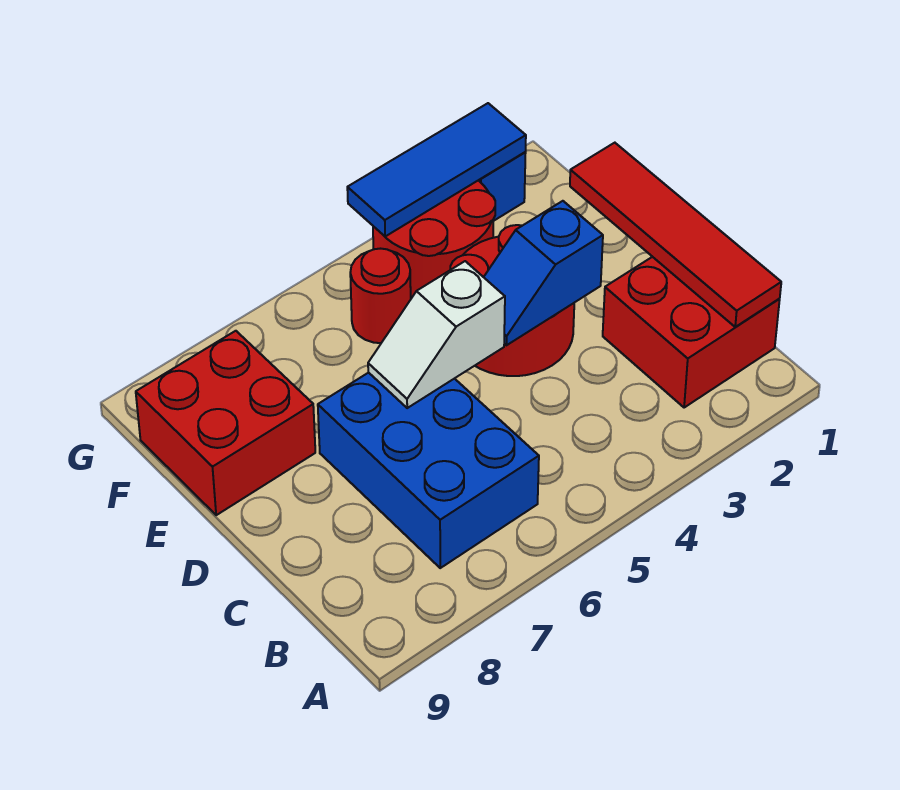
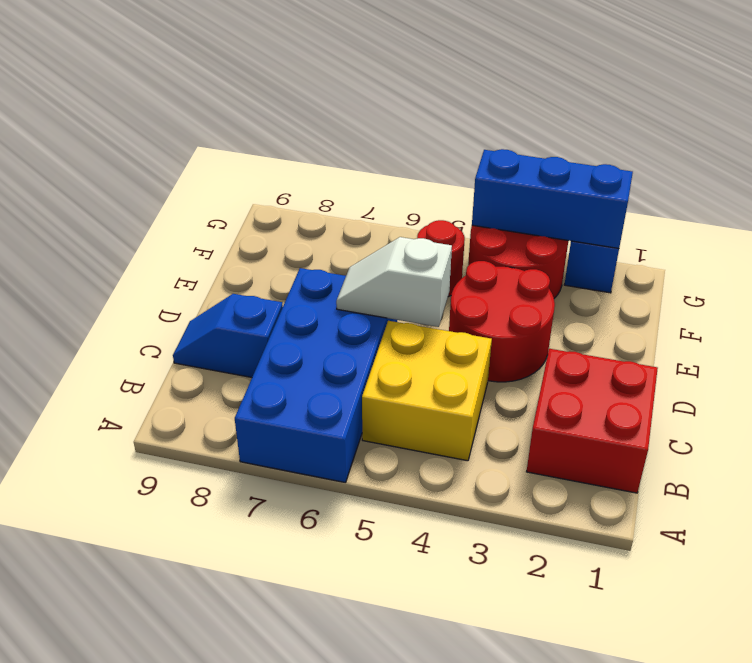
red 1x4 tile [570,143,781,327] -> none
none -> yellow 2x2 brick [362,321,492,461]
blue 2x3 brick [318,373,539,568] -> blue 2x4 brick [235,268,397,483]
blue 1x2 slope [484,201,603,345] -> blue 1x2 slope moved to [173,294,283,377]
red 2x2 brick [136,331,315,515] -> none
blue 1x3 tile [347,103,526,237] -> blue 1x3 brick [472,149,633,248]

